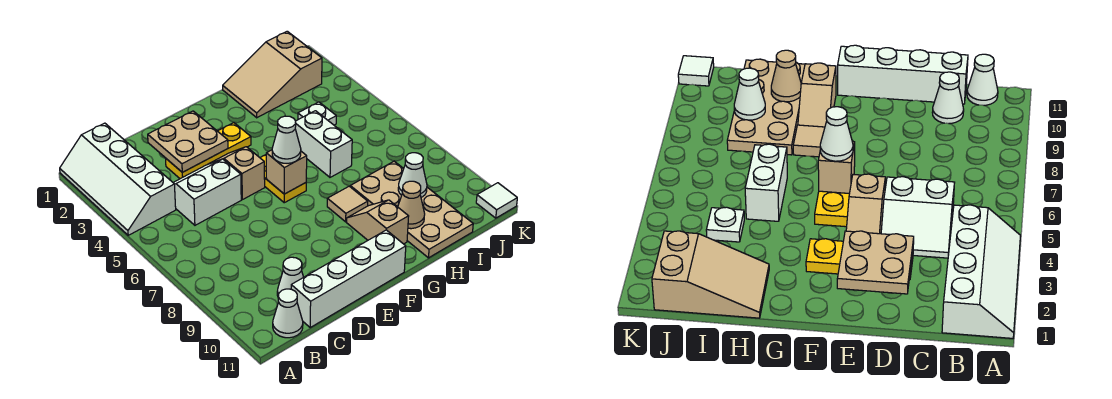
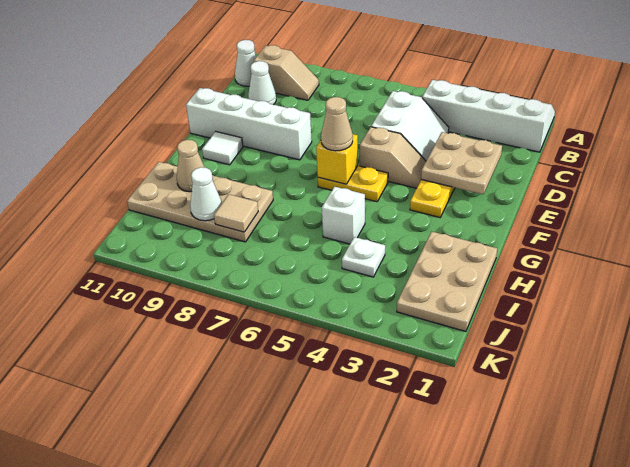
white 1x4 brick [291,230,406,327] -> white 1x4 brick turned to [186,88,312,160]
tan 1x1 brick [266,150,307,194] -> yellow 1x1 brick [316,134,358,184]
white 1x1 cone [272,116,301,163] -> tan 1x1 cone [321,97,353,151]
tan 1x1 tile [327,186,368,222] -> tan 1x1 tile moved to [214,194,258,232]
tan 1x2 slope [347,200,409,244] -> tan 1x2 slope moved to [254,45,319,100]
tan 2x3 slope [223,31,322,118] -> tan 2x3 plate [397,232,497,332]
white 1x2 brick [295,111,352,177] -> white 1x1 brick [322,187,365,244]
white 1x1 tile [476,183,517,218] -> white 1x1 tile moved to [202,132,243,165]

